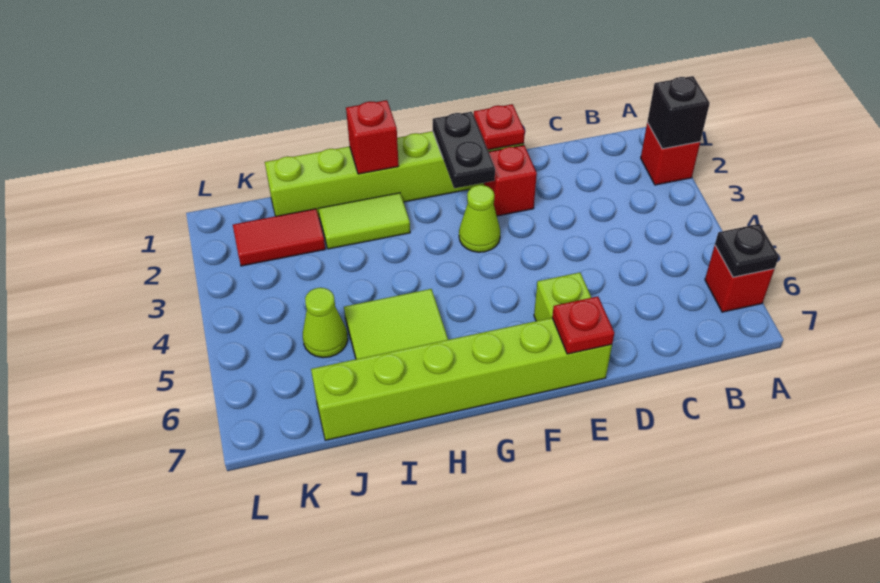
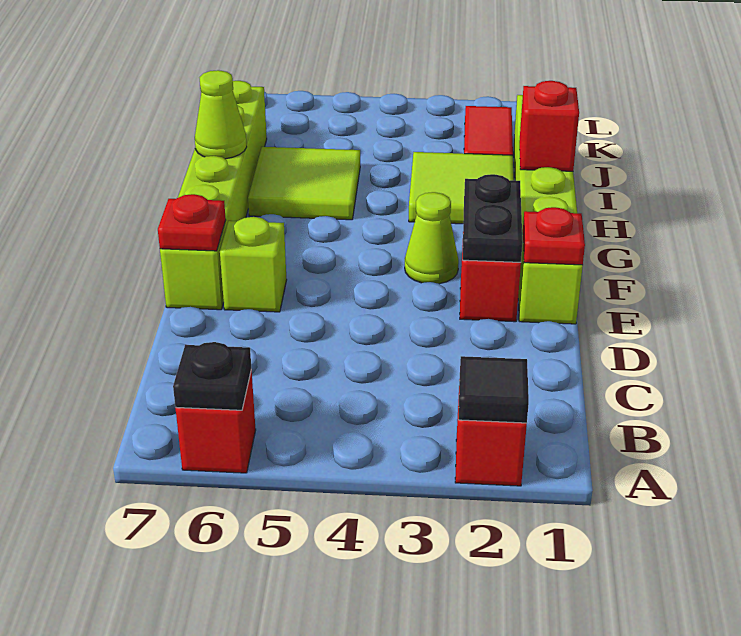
black 1x1 brick [647,76,710,149] -> black 1x1 tile [459,356,529,423]
black 1x2 plate [433,112,495,188] -> black 1x2 plate turned to [463,174,523,262]
lime 1x2 tile [319,193,410,249] -> lime 2x2 tile [409,152,514,224]
lime 1x1 cone [303,288,348,358] -> lime 1x1 cone moved to [195,70,247,159]

